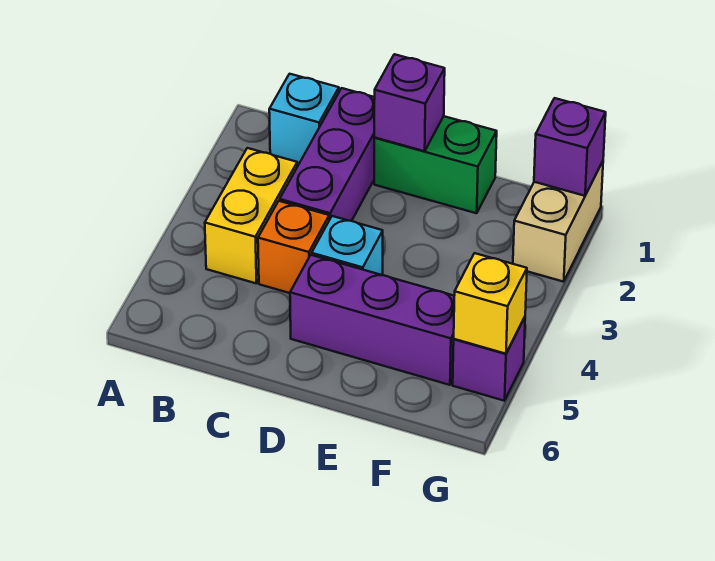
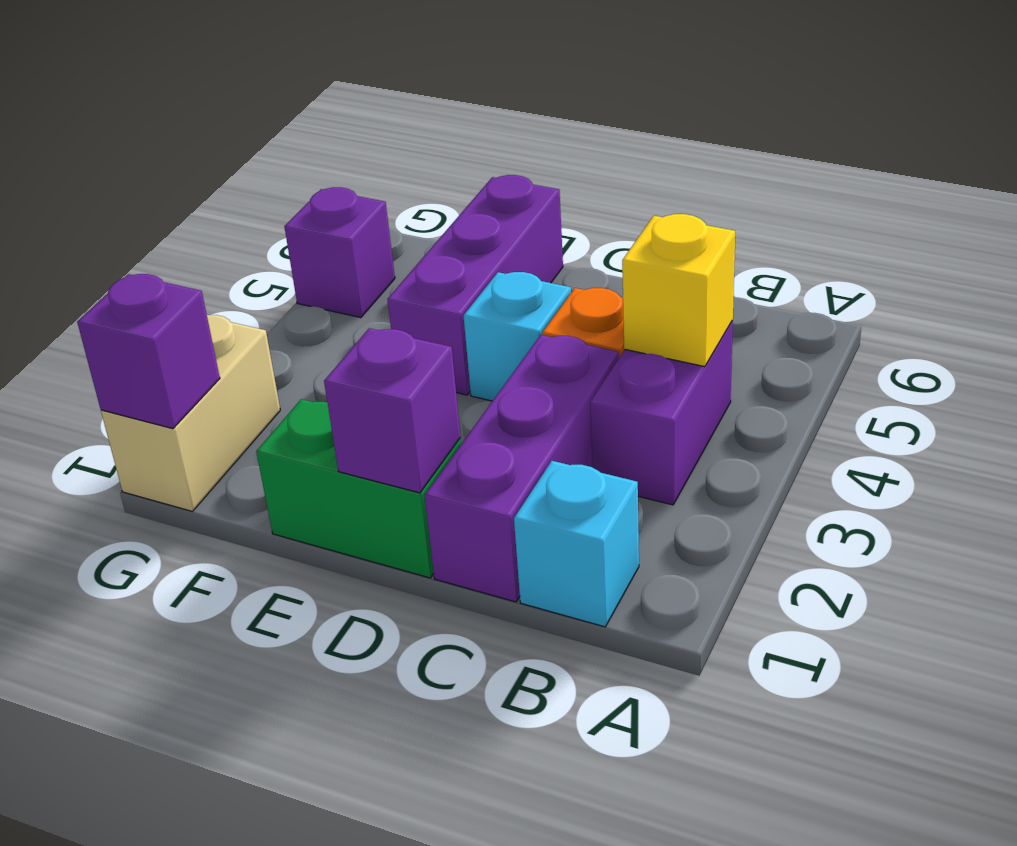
yellow 1x2 brick [205,148,297,283] -> purple 1x2 brick [590,321,733,505]
purple 1x3 brick [290,255,454,385] -> purple 1x3 brick turned to [387,175,563,395]
yellow 1x1 brick [454,253,527,354] -> yellow 1x1 brick moved to [622,214,735,367]

